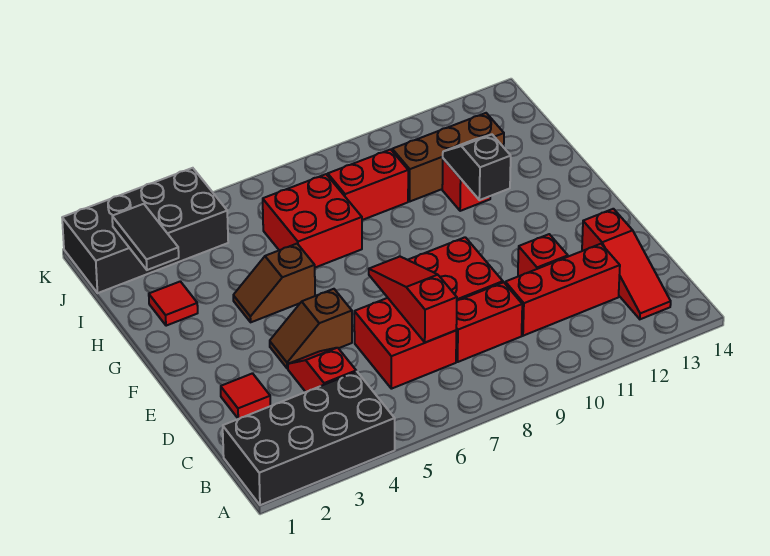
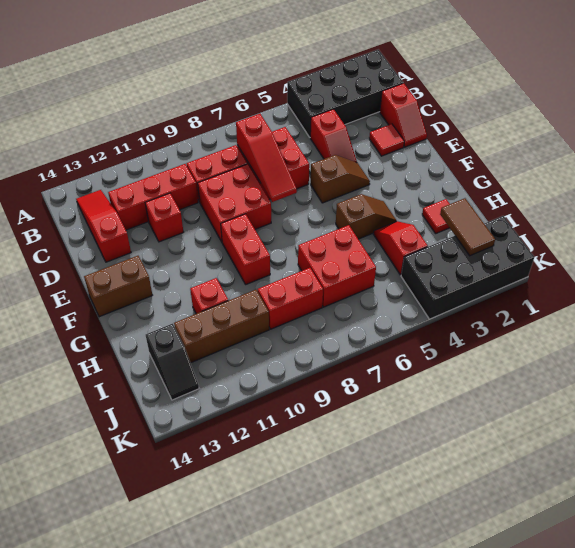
none -> red 1x2 slope [380,83,427,147]
none -> red 1x2 brick [221,214,270,284]
none -> brown 1x2 brick [84,256,152,317]
black 1x2 slope [443,134,511,200] -> black 1x2 slope moved to [146,324,199,400]
none -> red 1x2 slope [374,221,428,275]
black 1x2 tile [112,204,179,270] -> brown 1x2 tile [440,198,495,256]

